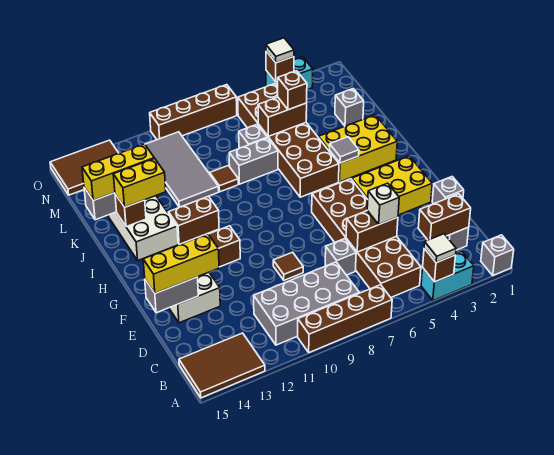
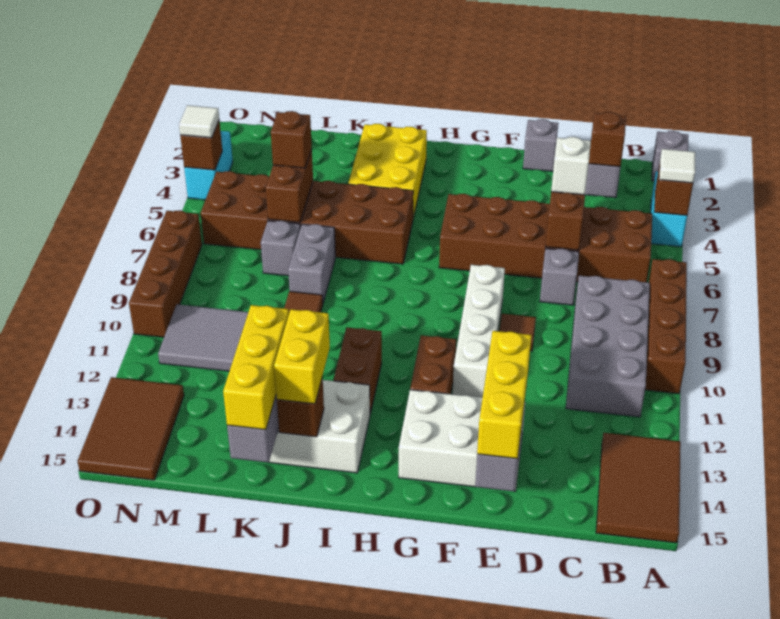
brown 1x2 brick [418,194,471,240] -> brown 1x1 brick [589,112,626,167]
yellow 2x3 brick [352,156,432,215] -> none
none -> white 1x4 brick [453,265,505,398]
grey 1x1 tile [330,137,359,163] -> none
grey 1x1 brick [335,89,364,126] -> none

